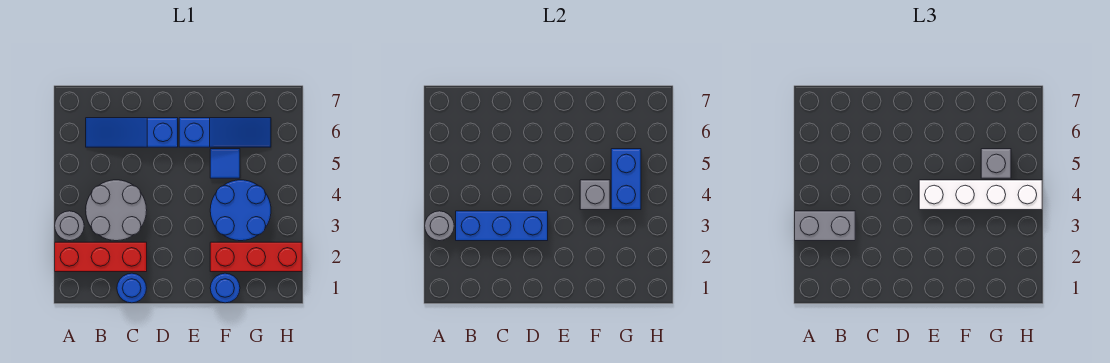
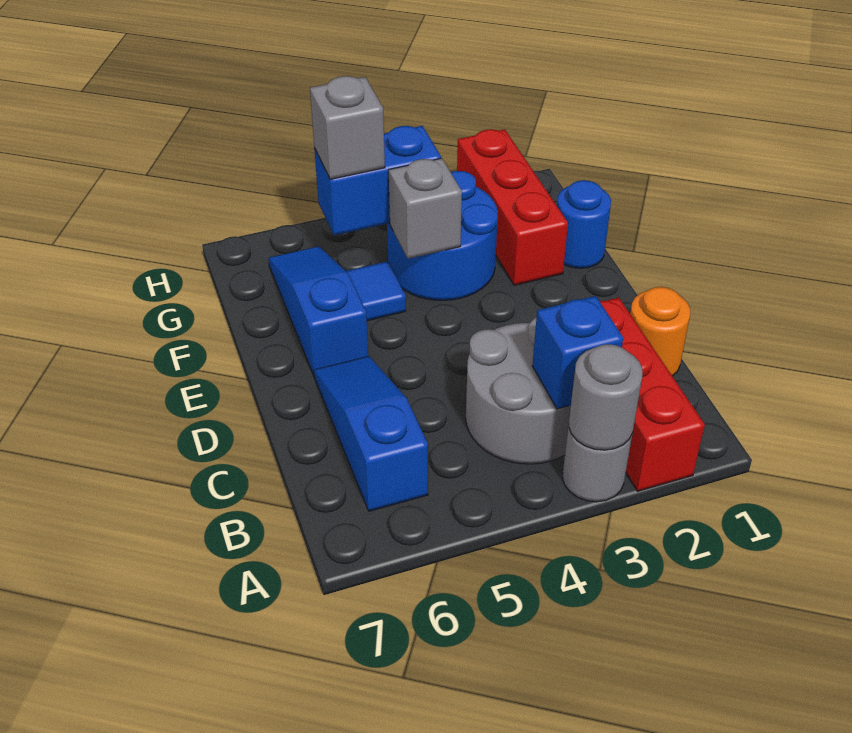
grey 1x2 brick [795,211,855,241] -> none
blue 1x3 brick [456,211,548,241] -> blue 1x1 brick [532,296,623,409]
blue 1x3 slope [86,118,178,147] -> blue 1x3 slope turned to [314,356,428,511]
blue 1x1 round brick [117,273,147,303] -> orange 1x1 round brick [630,287,690,376]
white 1x4 brick [919,180,1042,210] -> none

